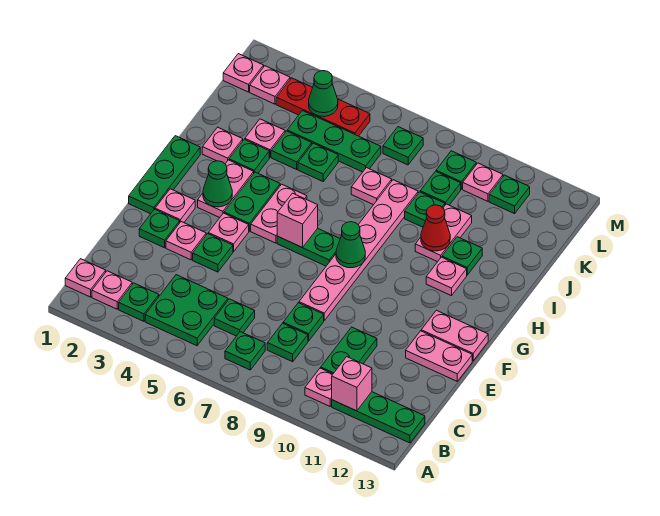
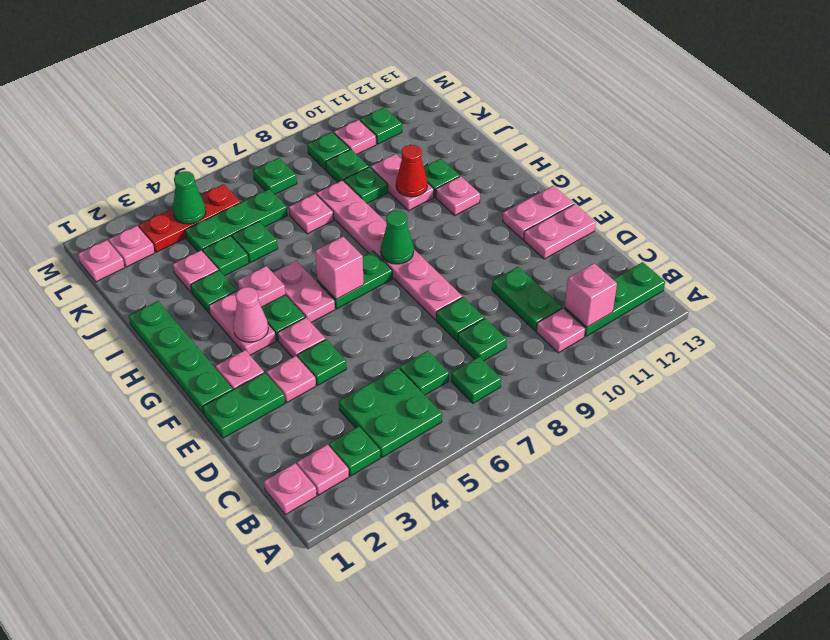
green 1x1 plate [139,209,180,248] -> green 1x2 plate [203,373,285,438]
green 1x3 plate [129,136,200,214] -> green 1x4 plate [129,301,233,414]
green 1x1 cone [203,161,232,207] -> pink 1x1 cone [233,287,268,342]
pink 1x1 plate [202,127,243,164] -> pink 1x1 plate moved to [238,266,285,307]

